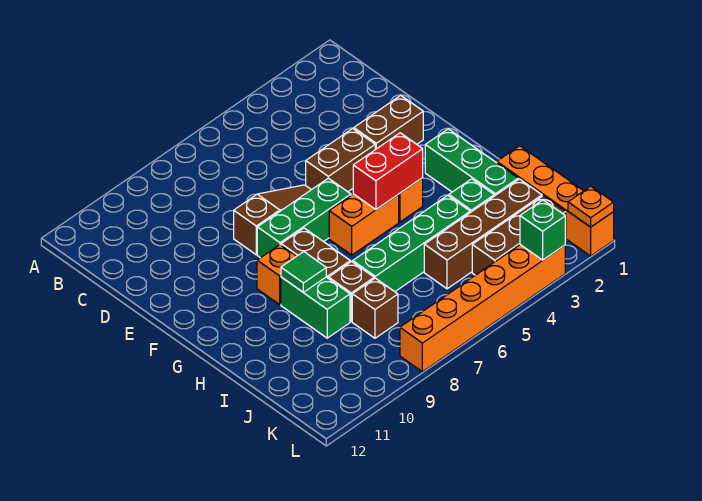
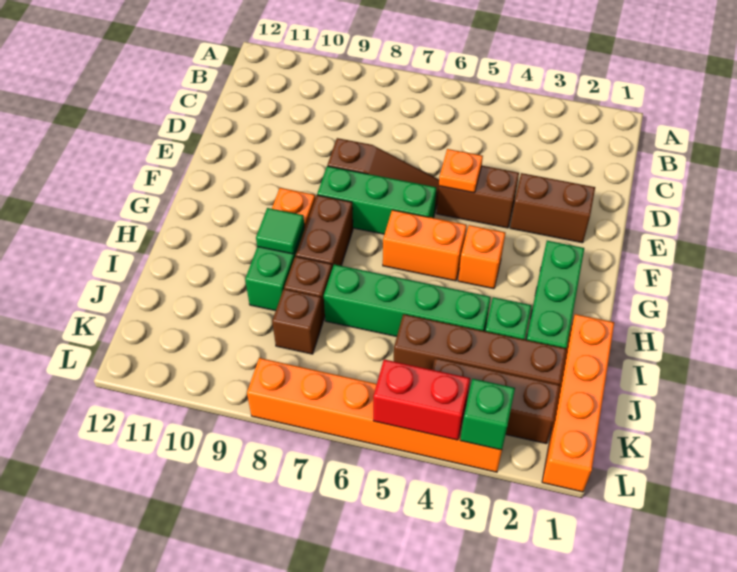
red 1x2 brick [353,133,423,209] -> red 1x2 brick moved to [373,359,470,440]
orange 1x1 plate [568,186,614,227] -> orange 1x1 plate moved to [439,149,483,193]

